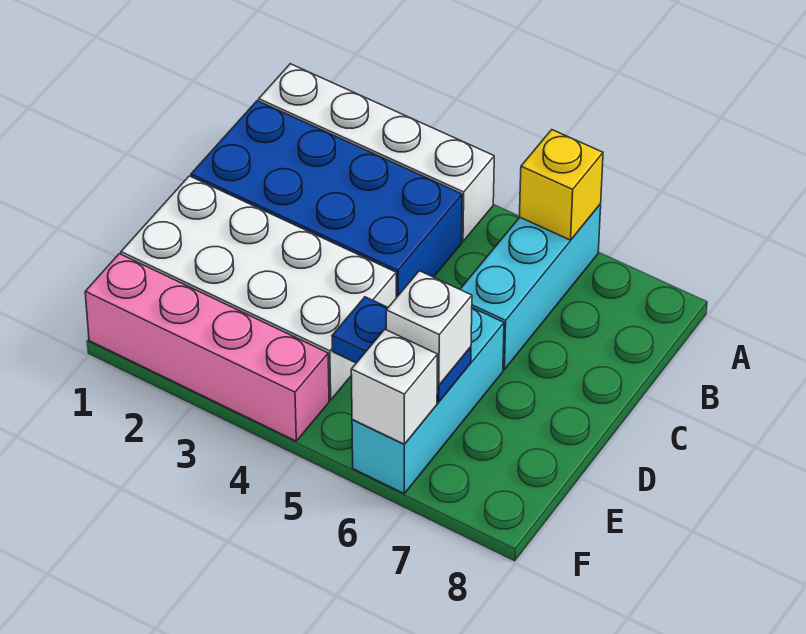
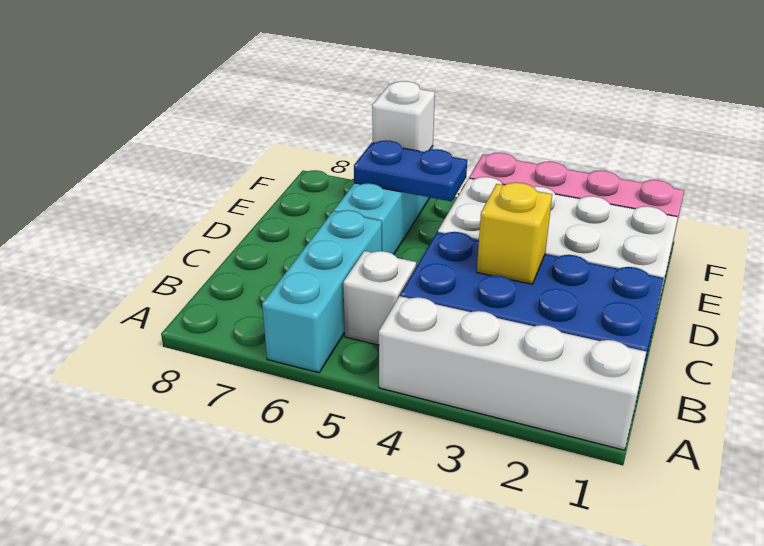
yellow 1x1 brick [519,130,603,240] -> yellow 1x1 brick moved to [477,182,552,284]
white 1x1 brick [386,271,472,385] -> white 1x1 brick moved to [343,251,416,345]

